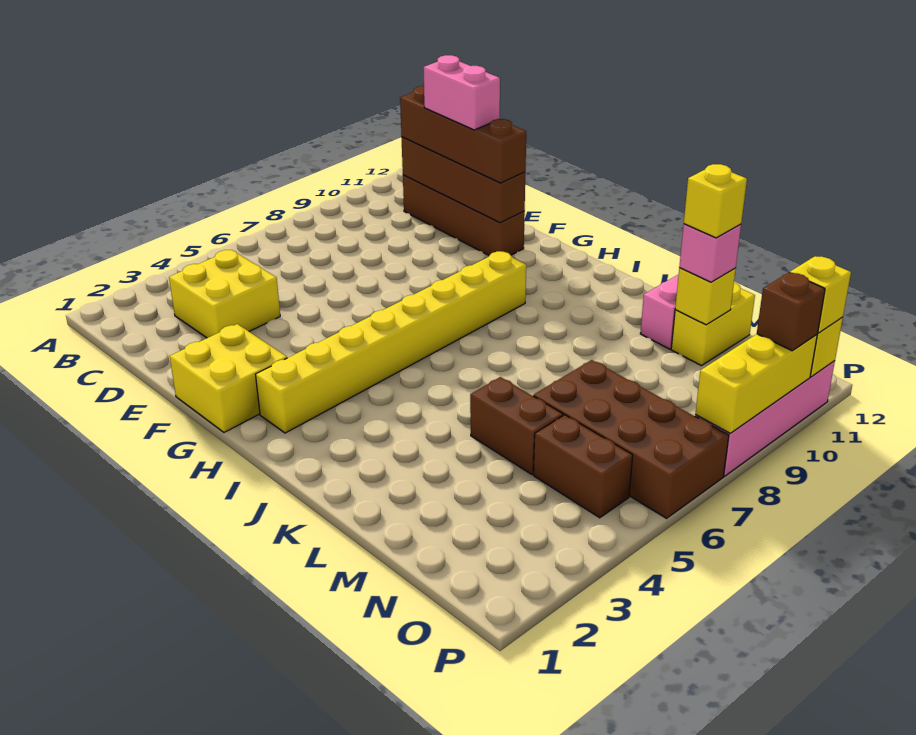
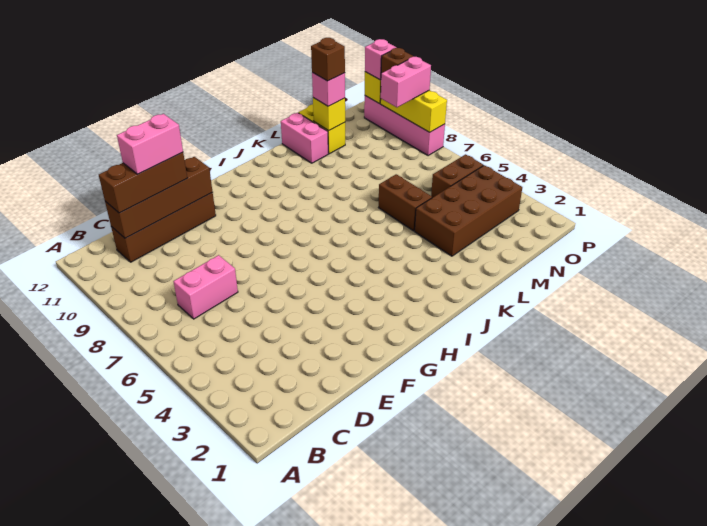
yellow 2x2 brick [169,250,280,338] -> none
none -> pink 1x2 brick [173,255,238,319]
brown 1x4 brick [400,86,526,183] -> brown 1x3 brick [99,152,187,213]
yellow 2x2 brick [170,324,287,432] -> none
yellow 1x8 brick [255,251,526,433] -> none
brown 1x2 brick [470,377,563,474] -> brown 1x2 brick turned to [379,174,432,231]
brown 2x4 brick [533,360,729,518] -> brown 2x4 brick moved to [415,165,522,256]
yellow 1x1 brick [684,164,747,238] -> brown 1x1 brick [311,38,345,81]
none -> pink 1x2 brick [381,56,431,107]
yellow 1x1 brick [790,256,851,333] -> pink 1x1 brick [365,39,396,80]

